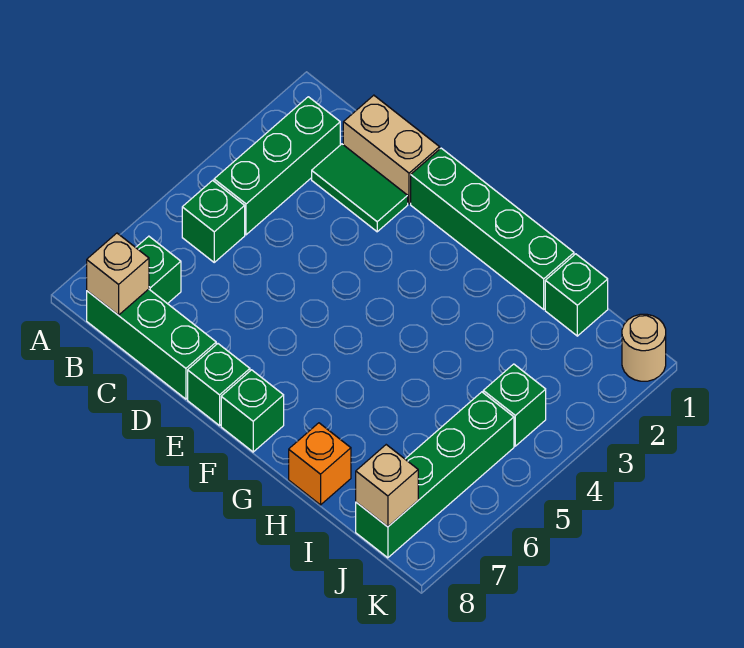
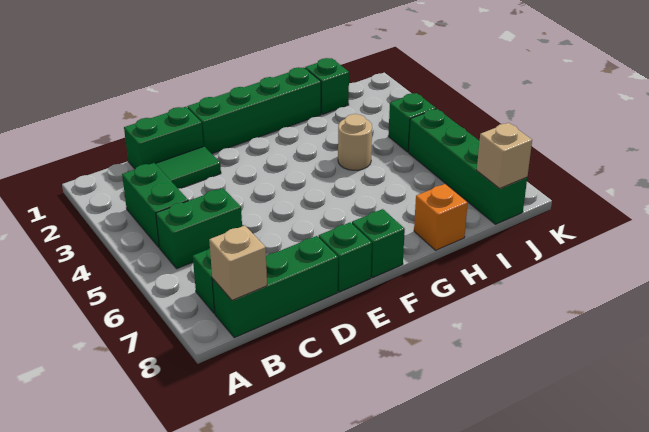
green 1x3 brick [214,97,340,235] -> green 1x2 brick [122,163,188,248]
green 1x1 brick [182,180,245,262] -> green 1x2 brick [156,188,242,269]
tan 1x2 brick [343,95,440,204] -> green 1x2 brick [124,107,203,169]
tan 1x1 round brick [622,314,666,381] -> tan 1x1 round brick moved to [338,114,372,170]

